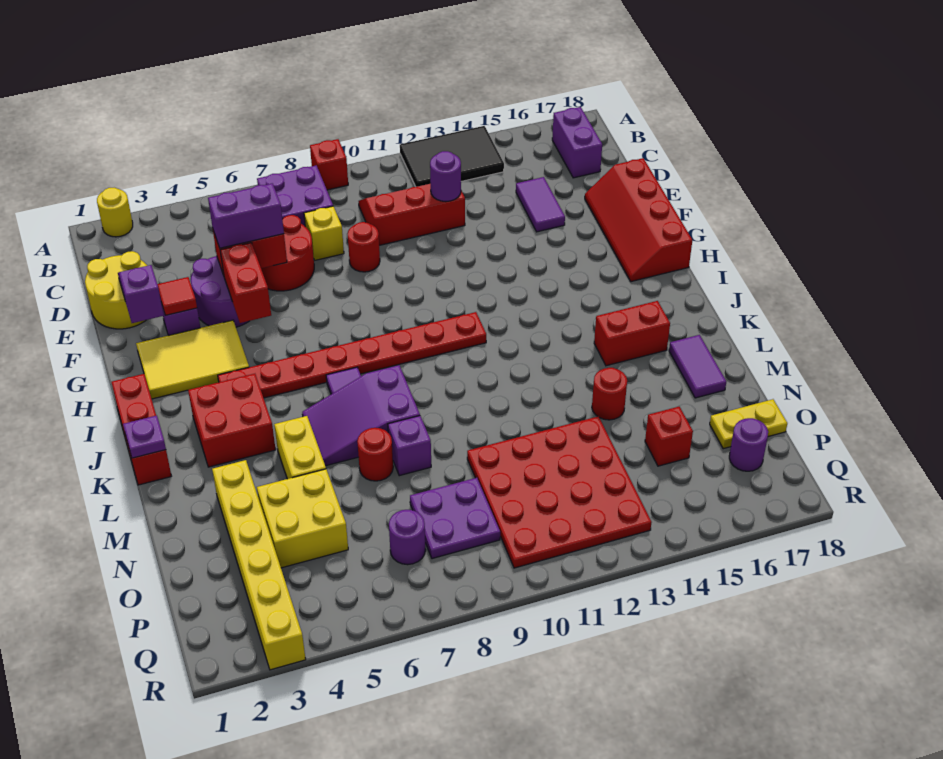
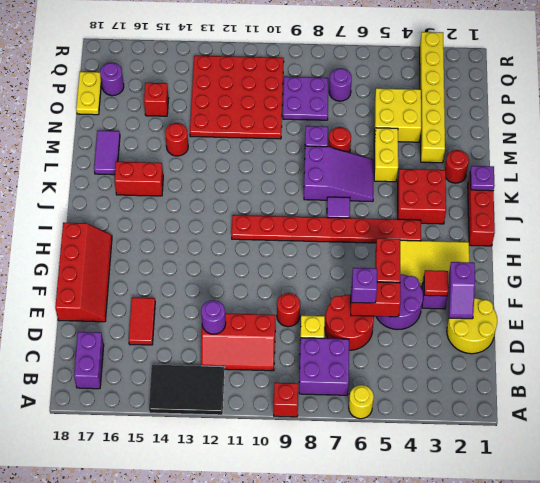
yellow 1x1 round brick [97,188,133,237] -> yellow 1x1 round brick moved to [349,385,374,419]
purple 1x2 tile [516,177,565,232] -> red 1x2 tile [129,298,155,345]
purple 1x2 brick [208,183,284,248] -> purple 1x1 brick [352,268,377,303]
none -> red 1x1 round brick [445,150,469,183]
yellow 1x2 plate [710,399,787,449] -> yellow 1x2 plate turned to [76,72,102,115]

